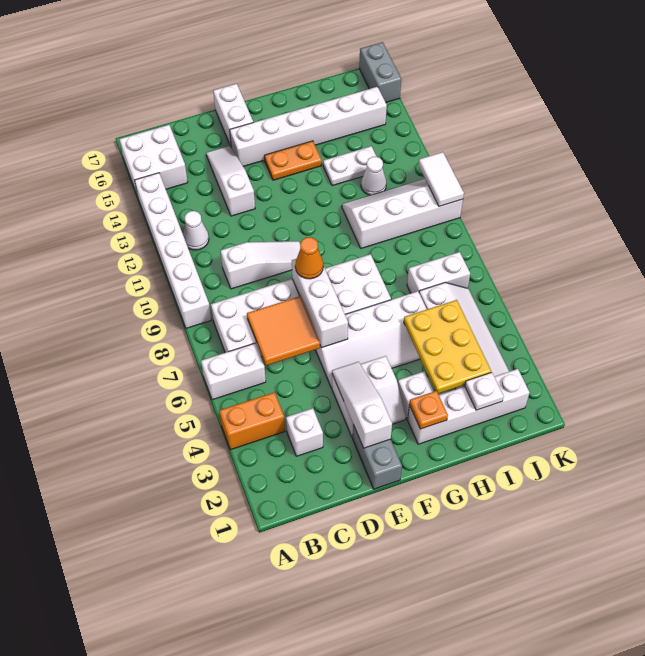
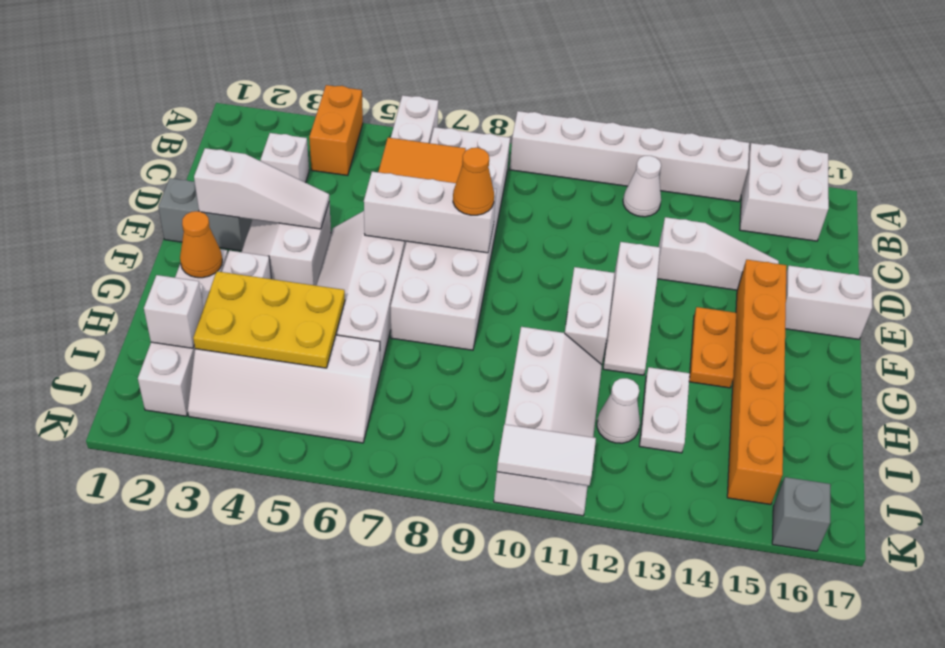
white 1x3 slope [220,241,300,289] -> white 1x3 slope moved to [603,242,660,375]
white 1x6 brick [230,87,387,166] -> orange 1x6 brick [727,260,787,504]
orange 1x1 plate [409,391,448,429] -> orange 1x1 cone [180,211,222,278]
white 1x1 plate [465,372,504,410] -> white 1x1 brick [144,275,203,348]
white 1x2 brick [407,252,470,293] -> white 1x2 brick moved to [565,267,615,365]
grey 1x2 brick [359,42,401,102] -> grey 1x1 brick [772,477,830,551]

